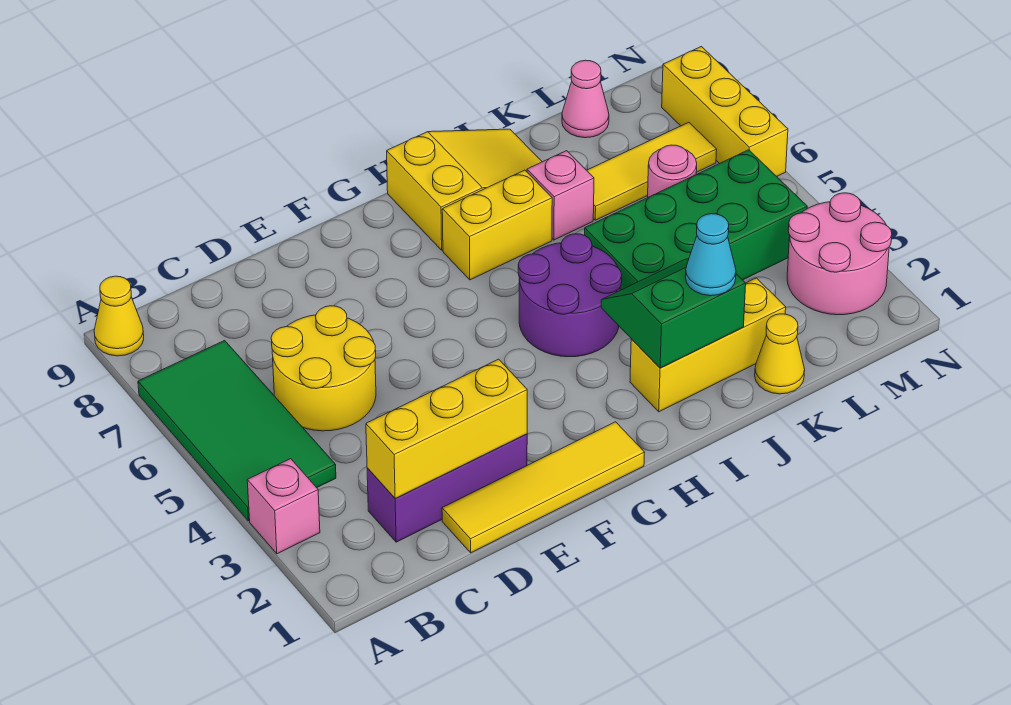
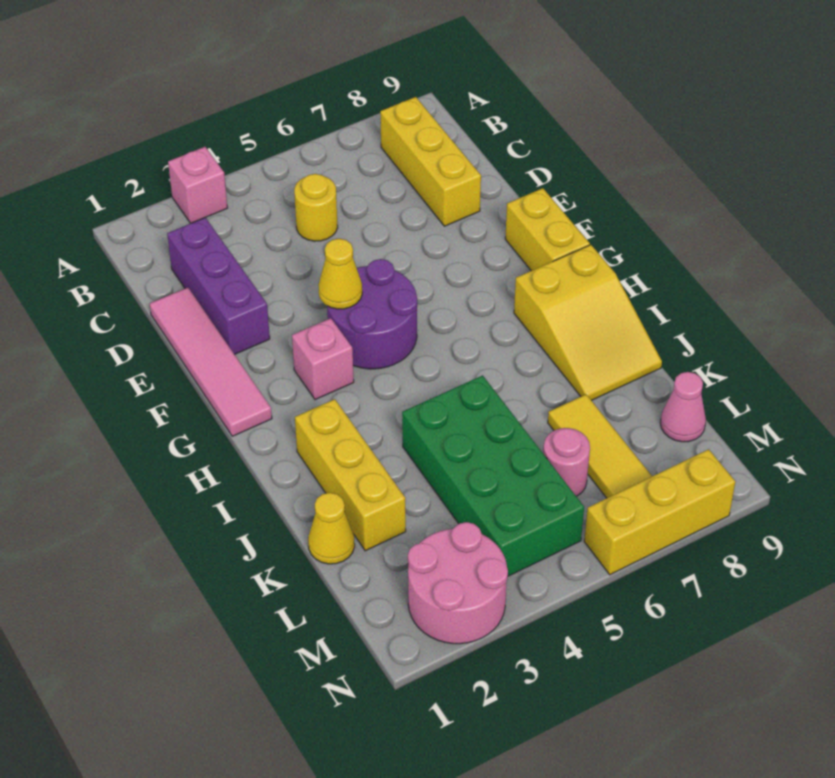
green 2x4 tile [138,341,336,521] -> none
yellow 1x1 cone [94,276,144,356] -> yellow 1x1 cone moved to [318,239,362,309]
yellow 1x3 brick [366,359,527,499] -> yellow 1x3 brick moved to [380,97,481,226]
yellow 2x2 round brick [271,306,376,431] -> yellow 1x1 round brick [294,174,338,241]
yellow 1x4 tile [442,422,645,553] -> pink 1x4 tile [150,287,272,436]
purple 2x2 round brick [518,234,622,357] -> purple 2x2 round brick moved to [327,259,417,369]
yellow 1x2 brick [442,170,552,280] -> yellow 1x2 brick moved to [505,188,590,271]
green 2x2 slope [601,259,746,368] -> none
cyan 1x1 cone [685,214,736,296] -> none
pink 1x1 brick [527,151,594,240] -> pink 1x1 brick moved to [292,318,354,400]

